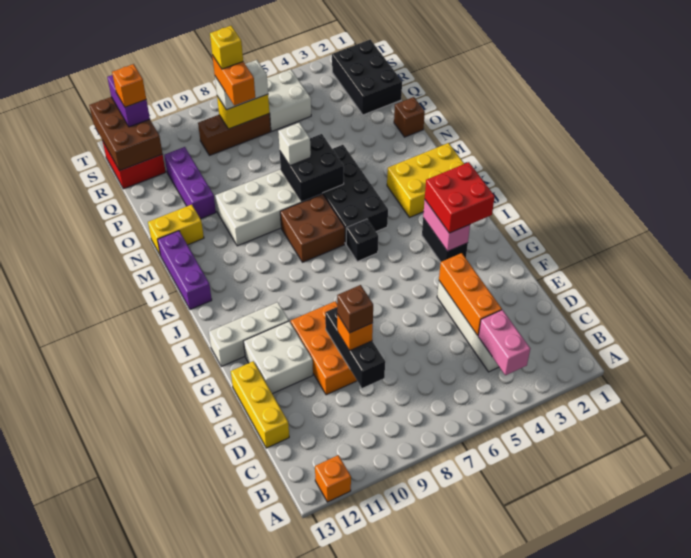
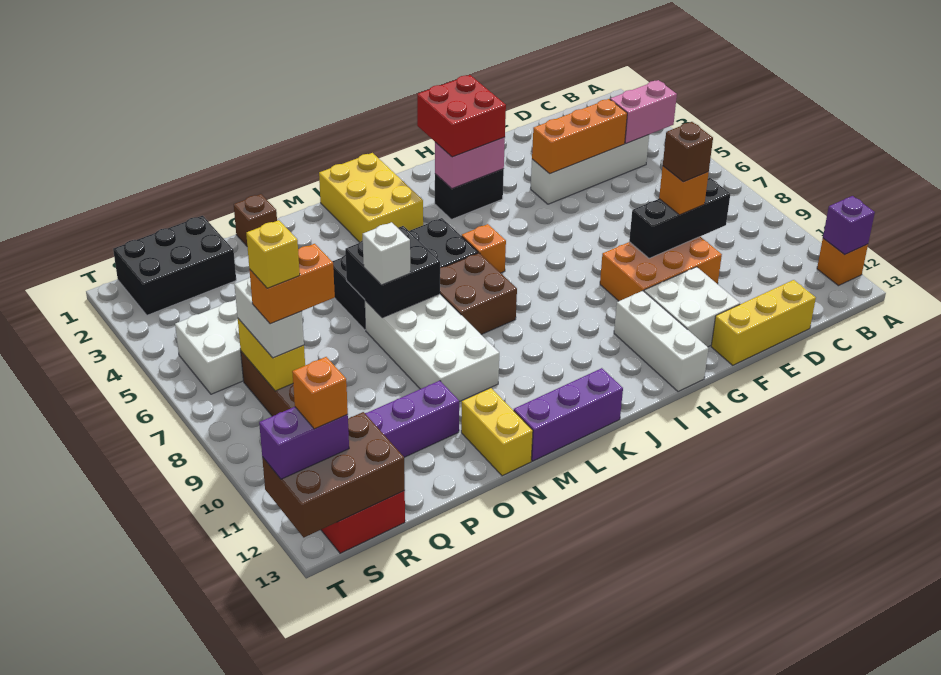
none -> purple 1x1 brick [823,196,875,255]
black 1x1 brick [346,219,378,261] -> orange 1x1 brick [462,224,506,273]

